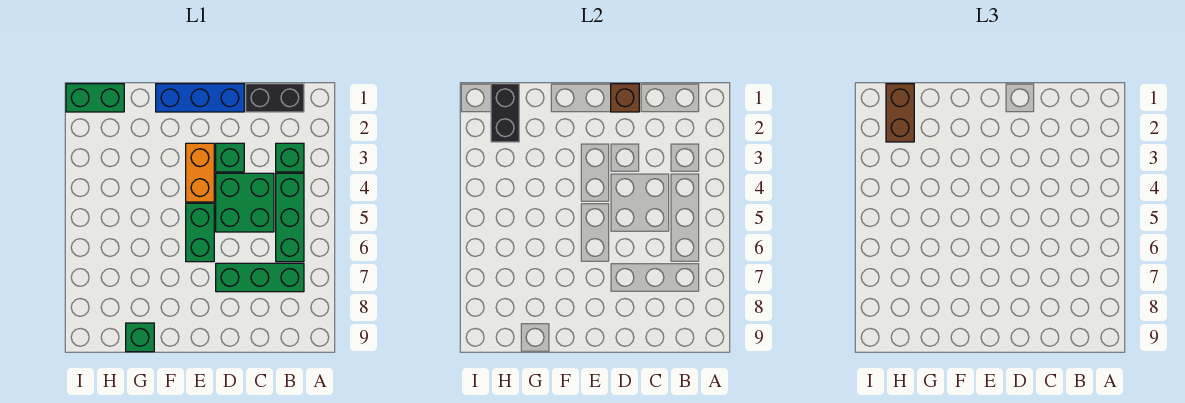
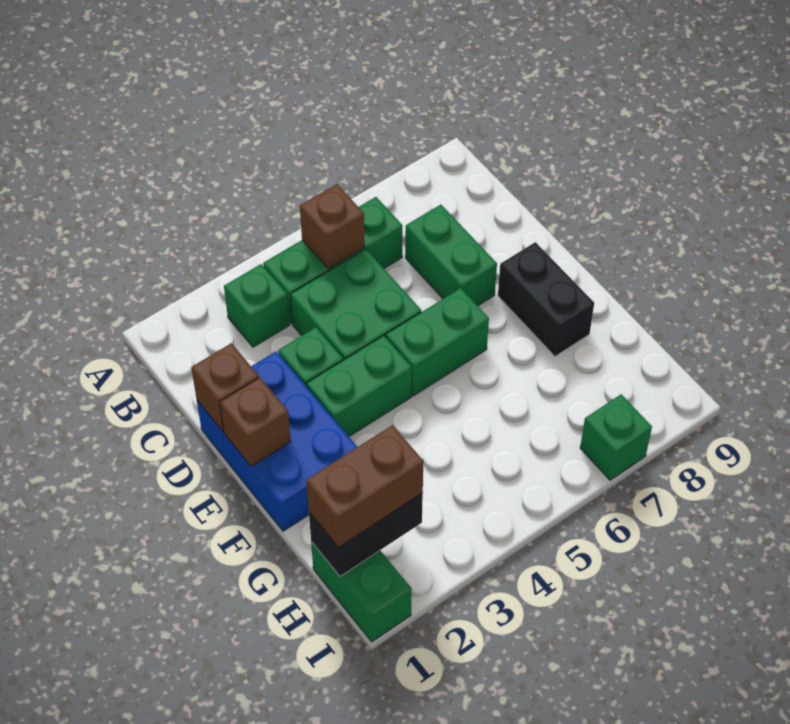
black 1x2 brick [246,84,304,112] -> black 1x2 brick moved to [498,242,594,356]
none -> brown 1x1 brick [300,184,365,269]
green 1x3 brick [216,263,304,292] -> green 1x2 brick [405,205,497,306]
blue 1x3 brick [156,84,244,112] -> blue 2x3 brick [197,351,357,531]
none -> brown 1x1 brick [220,378,291,466]
orange 1x2 brick [186,143,214,202] -> green 1x2 brick [306,336,412,436]
green 1x1 brick [126,323,154,352] -> green 1x1 brick moved to [580,394,652,480]

